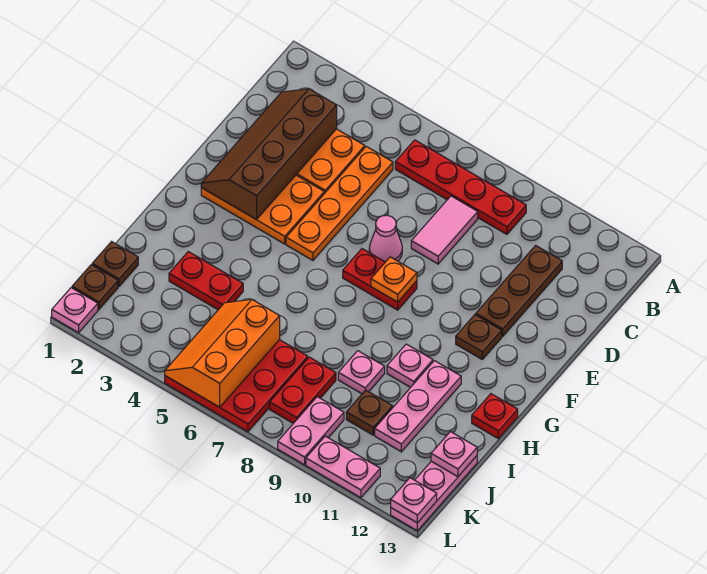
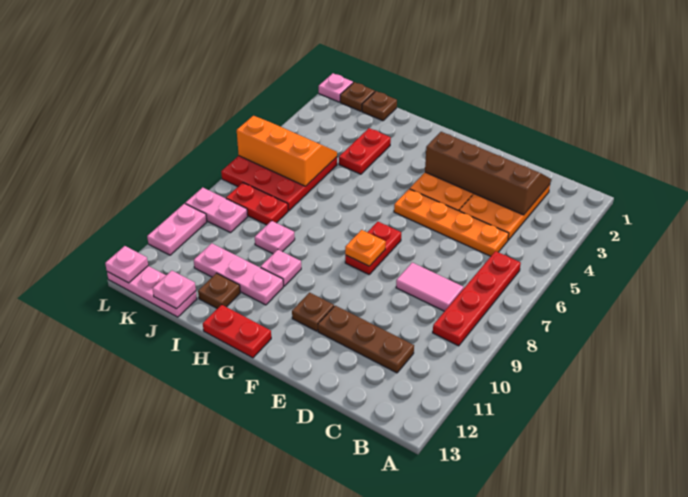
pink 1x1 cone [369,215,402,262] -> none
red 1x1 plate [472,394,518,439] -> red 1x2 plate [203,305,271,358]
brown 1x1 plate [346,390,393,435] -> brown 1x1 plate moved to [198,273,240,309]

